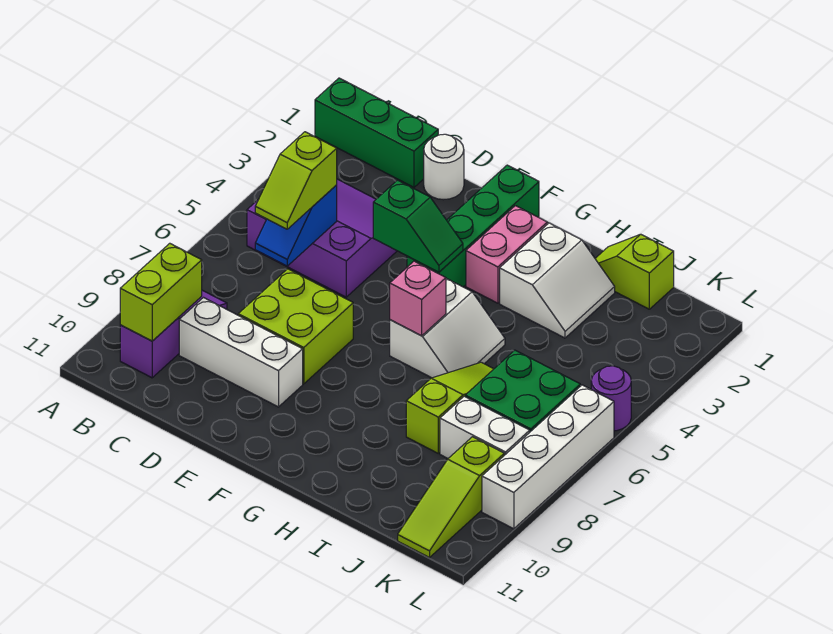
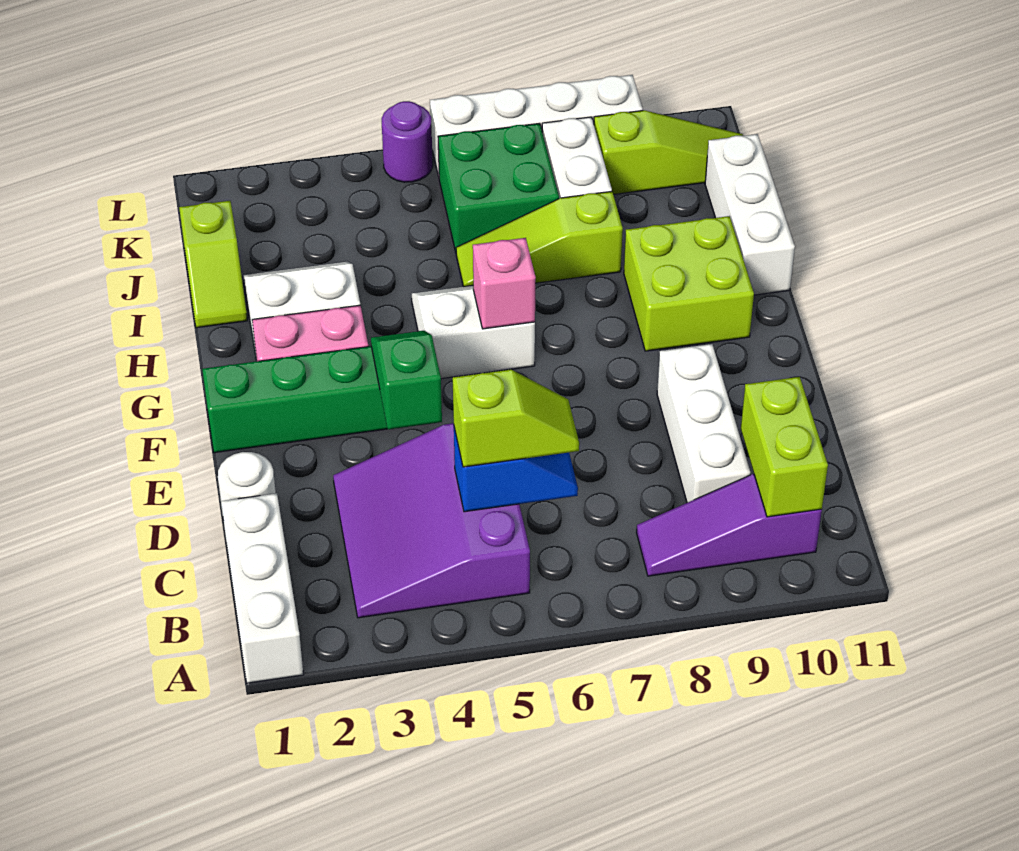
green 1x3 brick [315,78,438,187] -> white 1x3 brick [221,493,303,683]
lime 1x2 brick [120,243,202,341] -> lime 1x2 brick turned to [741,377,828,517]
lime 2x2 brick [238,269,353,384] -> lime 2x2 brick moved to [624,216,754,351]
none -> white 1x3 brick [705,134,795,295]

